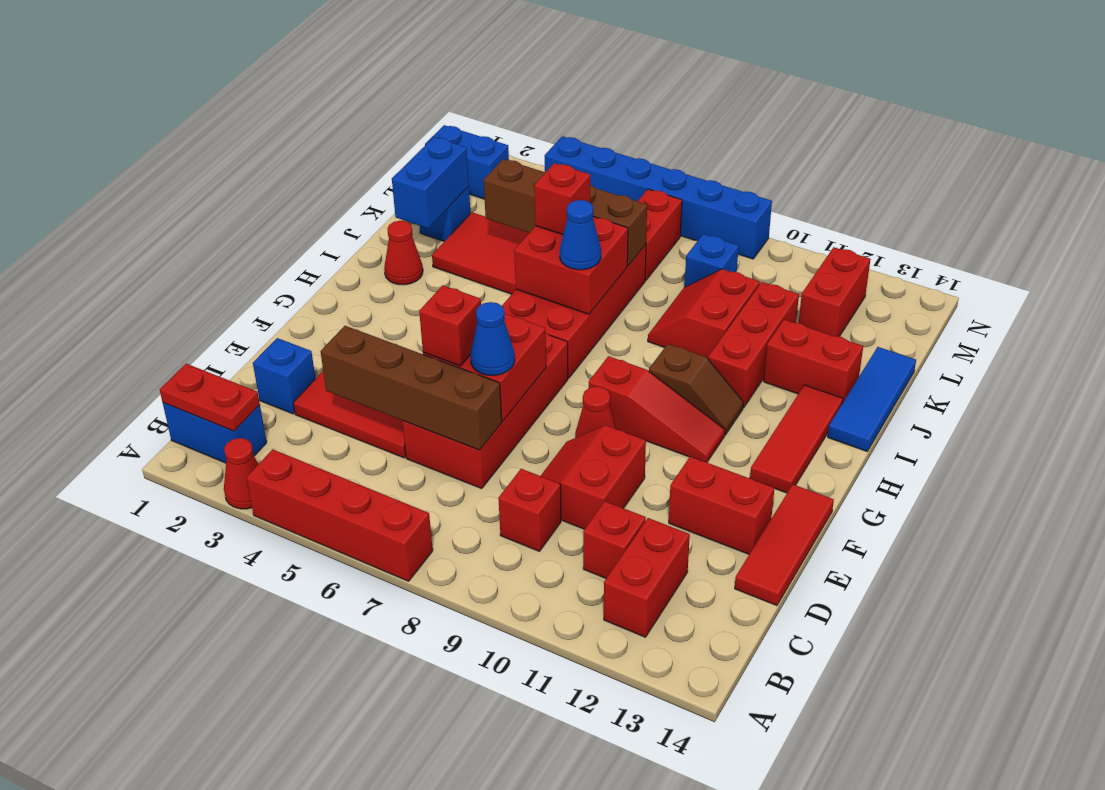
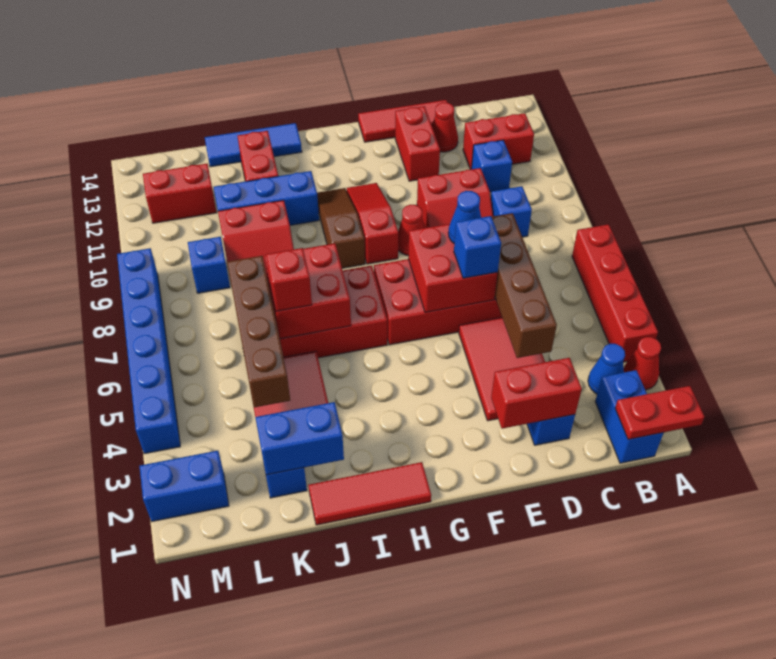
red 1x2 plate [160,364,260,431] -> red 1x2 plate turned to [615,386,705,440]
red 1x1 brick [499,469,561,551] -> blue 1x1 brick [491,186,532,237]
red 1x1 brick [583,501,646,578] -> blue 1x1 brick [472,140,512,192]
red 1x1 brick [419,285,481,366] -> blue 1x1 brick [454,216,501,278]
red 1x3 tile [750,385,843,493] -> red 1x3 tile moved to [308,462,431,525]
brown 1x2 slope [649,344,744,435] -> brown 1x3 slope [317,188,365,268]
red 1x1 cone [384,221,423,285] -> red 1x1 cone moved to [432,102,458,152]
blue 1x1 cone [560,200,601,270] -> blue 1x1 cone moved to [588,344,625,394]
red 1x3 brick [708,282,799,408] -> blue 1x3 brick [214,171,319,225]
red 1x2 brick [638,189,682,281] -> red 1x2 brick moved to [491,358,582,429]
blue 1x2 brick [425,125,509,199] -> blue 1x2 brick turned to [140,451,229,521]

